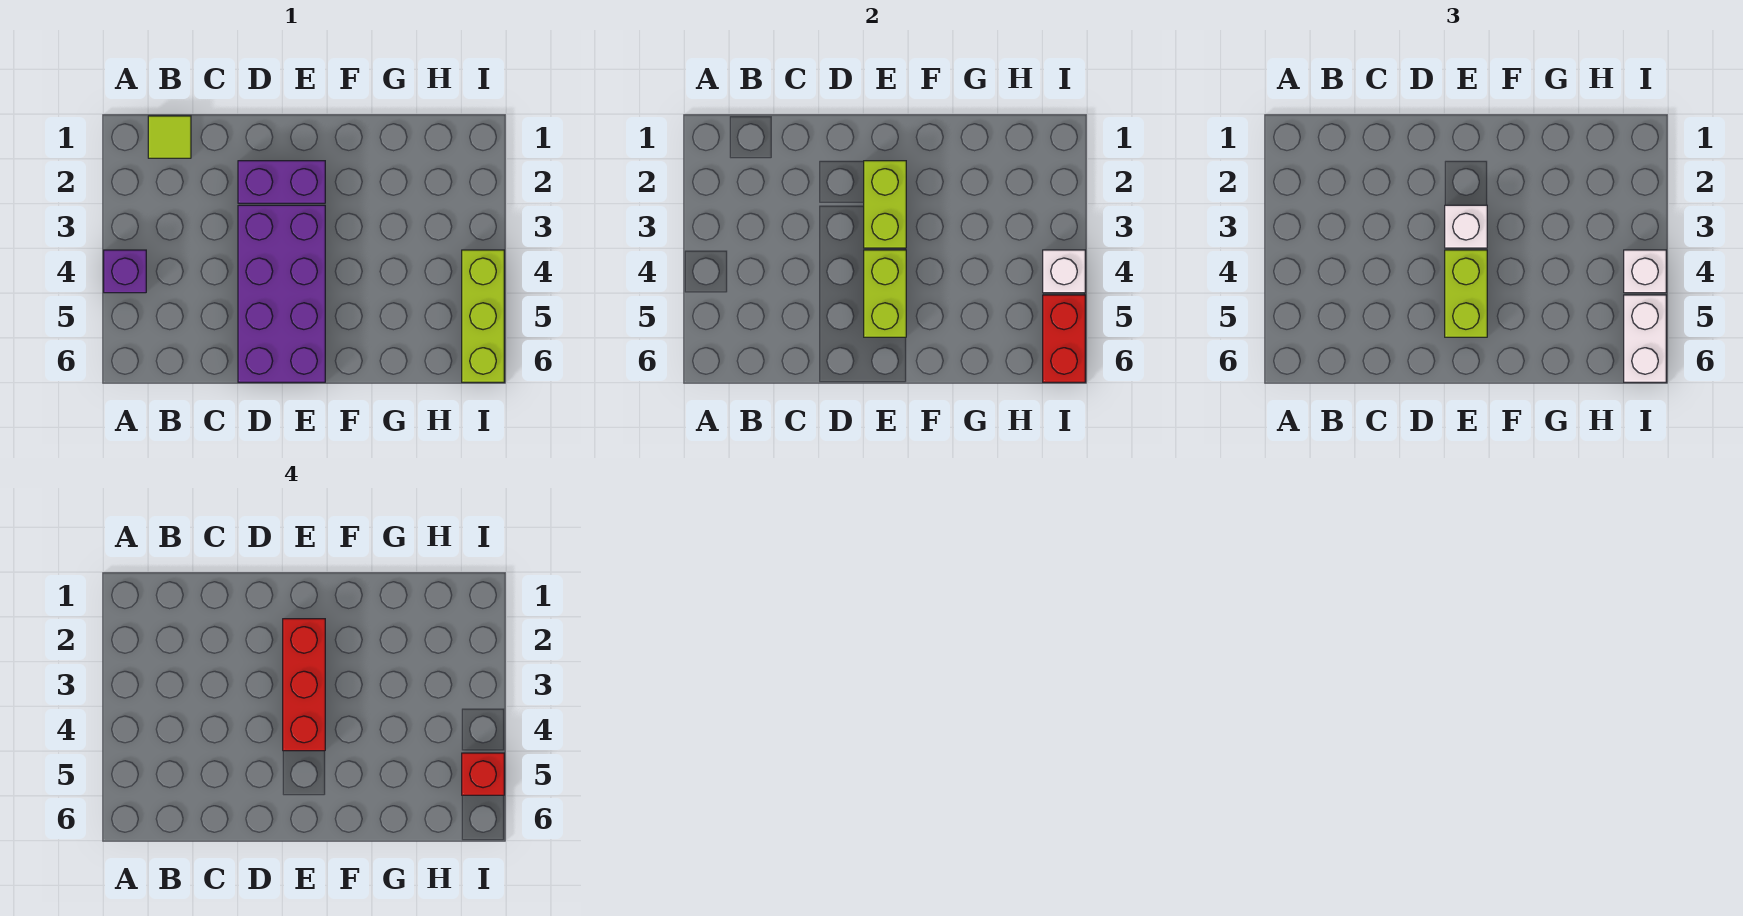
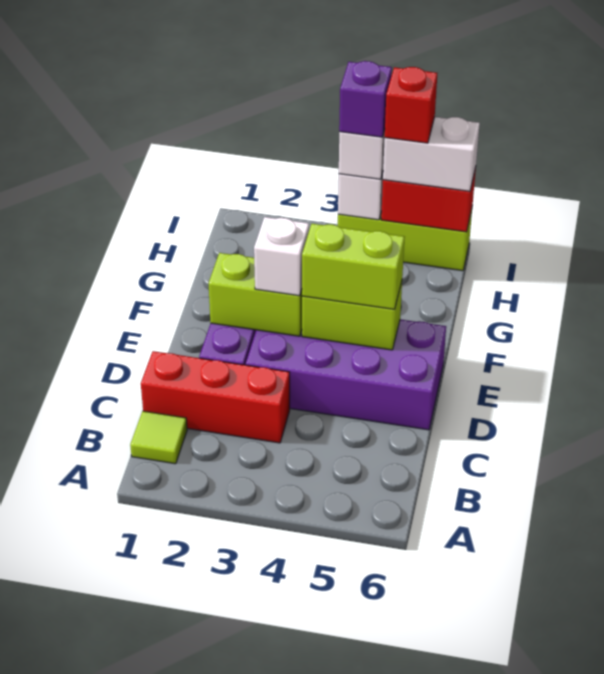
purple 1x1 brick [104,250,146,293] -> purple 1x1 brick moved to [339,61,392,137]
red 1x3 brick [283,619,325,751] -> red 1x3 brick moved to [141,351,290,443]

